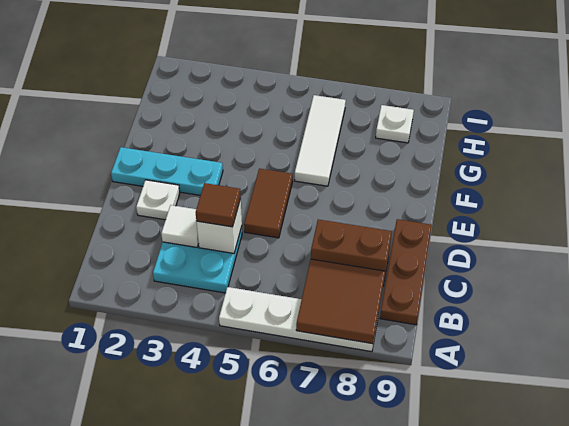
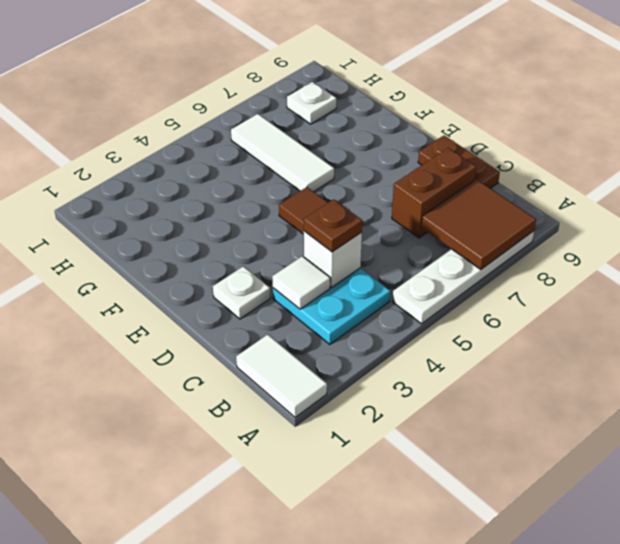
none -> white 1x2 tile [236,335,327,417]
brown 1x3 plate [380,219,432,325] -> brown 1x2 plate [418,136,500,188]
brown 1x1 tile [196,183,241,227] -> brown 1x1 plate [304,199,362,252]
cyan 1x3 plate [111,147,223,195] -> none

